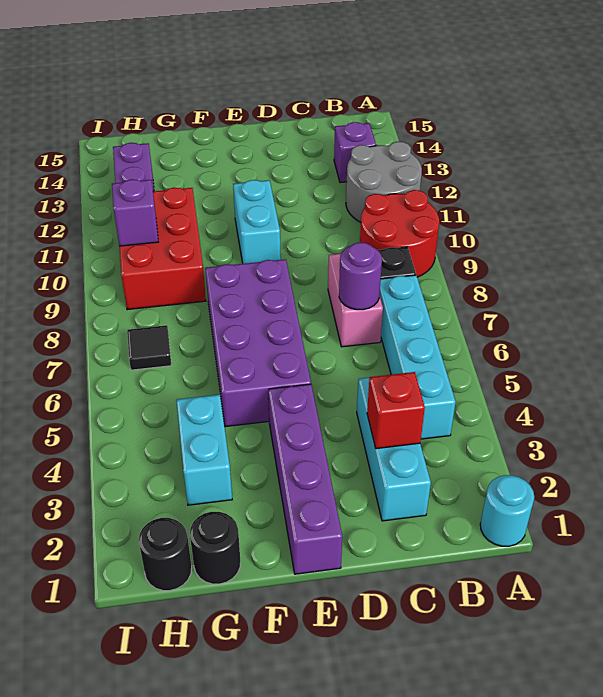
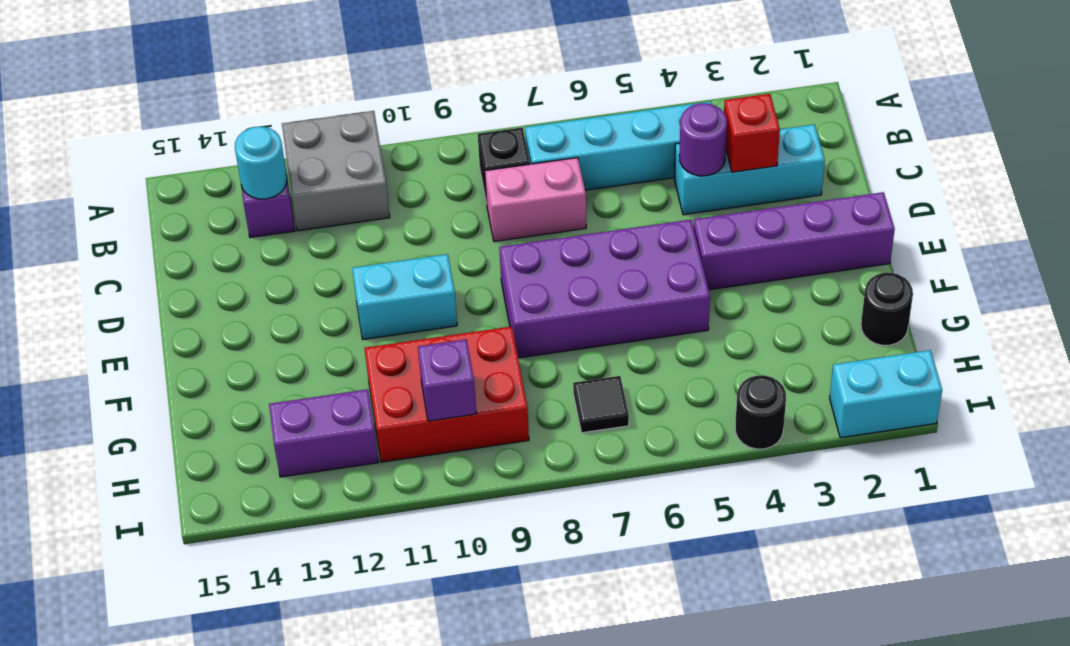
cyan 1x1 round brick [480,475,534,546] -> cyan 1x1 round brick moved to [235,127,287,199]
red 2x2 round brick [360,190,439,277] -> none
grey 2x2 round brick [346,142,422,222] -> grey 2x2 brick [282,111,390,231]
purple 1x1 round brick [339,242,382,310] -> purple 1x1 round brick moved to [679,103,727,176]
cyan 1x2 brick [176,395,232,505] -> cyan 1x2 brick moved to [830,350,942,438]
black 1x1 round brick [139,518,192,591] -> black 1x1 round brick moved to [735,375,786,449]

